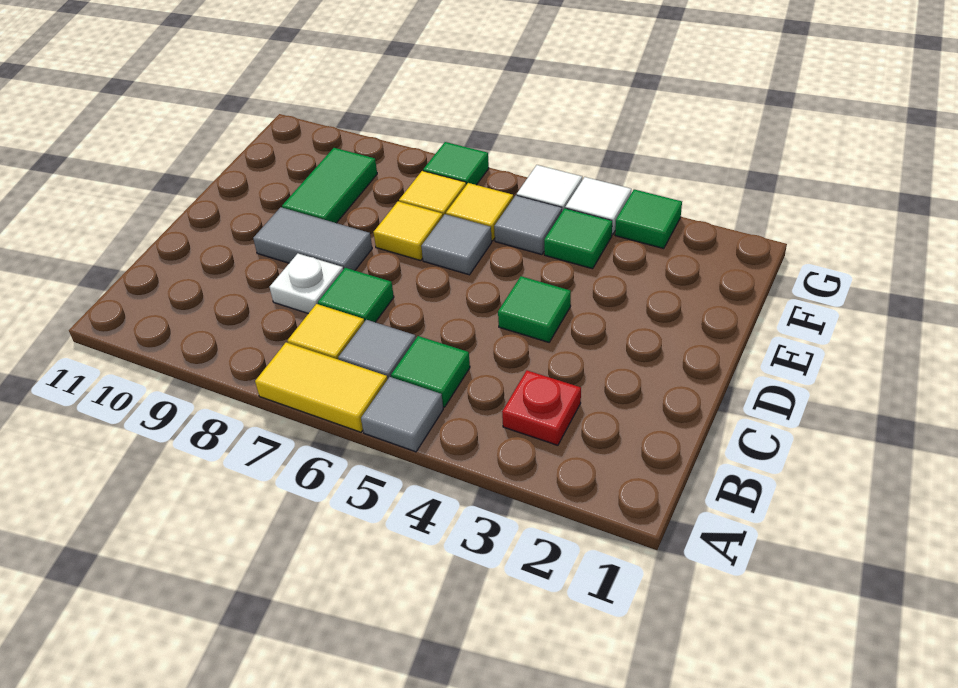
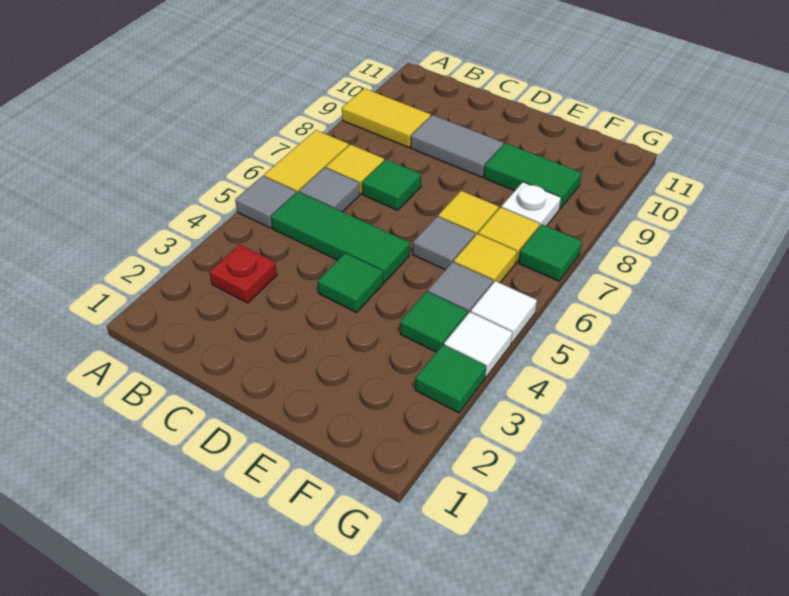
none -> yellow 1x2 tile [342,88,431,148]
green 1x1 tile [391,336,470,407] -> green 1x3 tile [271,192,410,282]
white 1x1 plate [270,254,343,314] -> white 1x1 plate moved to [502,182,561,227]
grey 1x2 tile [253,207,372,270] -> grey 1x2 tile turned to [411,115,504,177]

